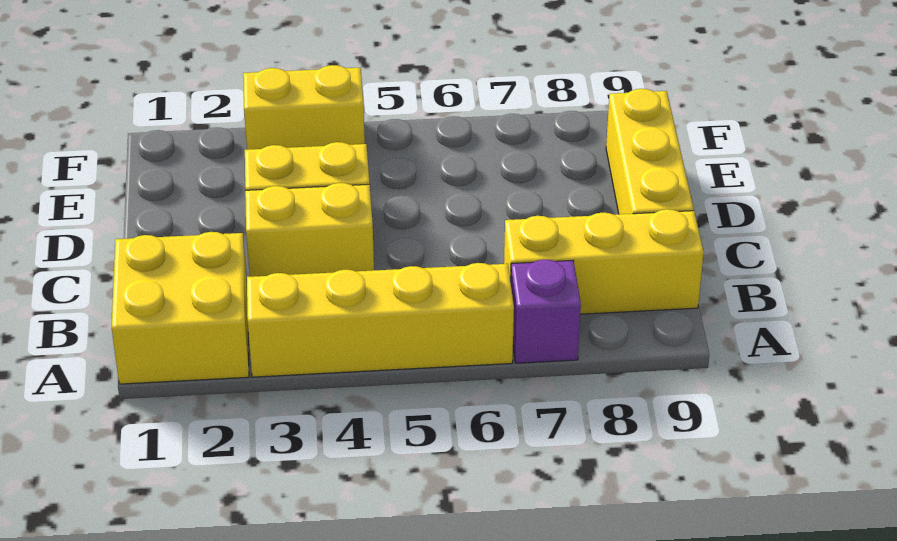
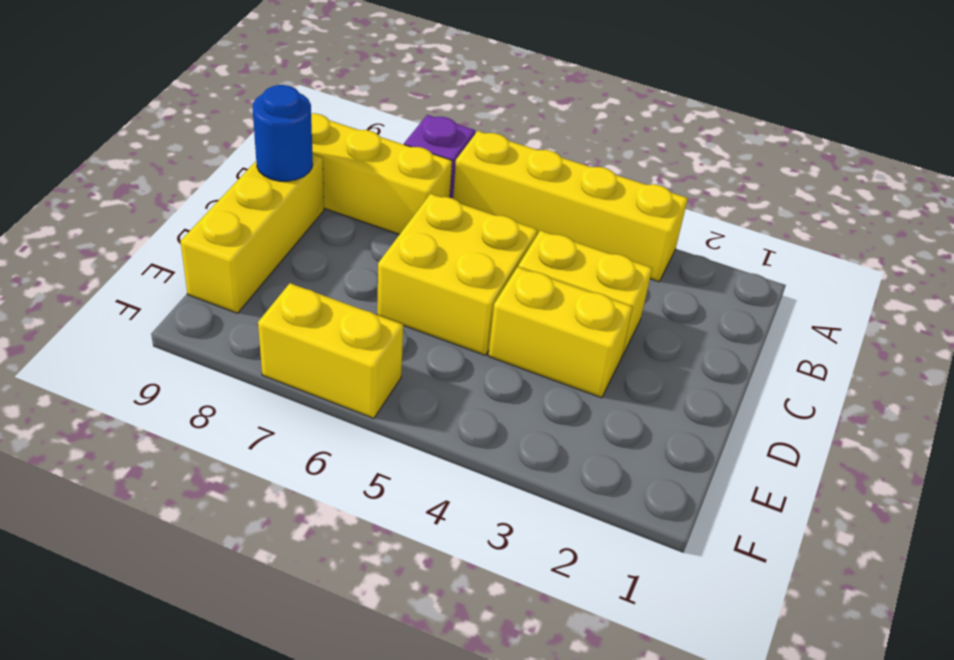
yellow 2x2 brick [112,232,249,384] -> yellow 2x2 brick moved to [377,194,537,355]
none -> blue 1x1 round brick [253,85,313,181]
yellow 1x2 brick [243,65,365,150] -> yellow 1x2 brick moved to [258,283,403,418]

